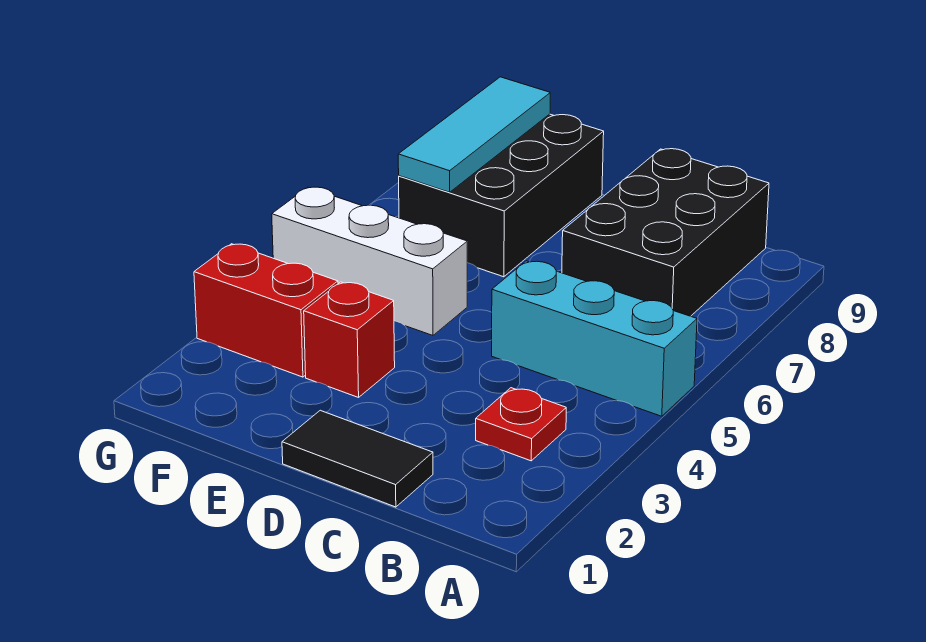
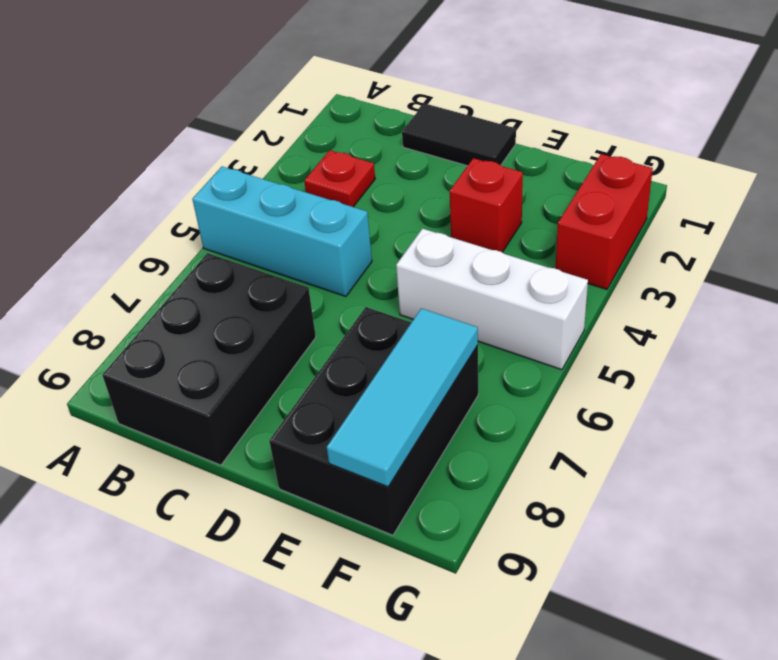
red 1x2 brick [194,244,338,377] -> red 1x2 brick turned to [556,154,653,289]

